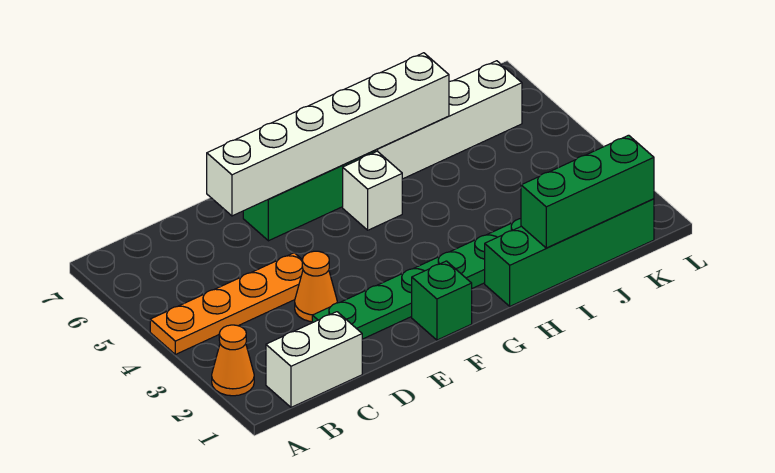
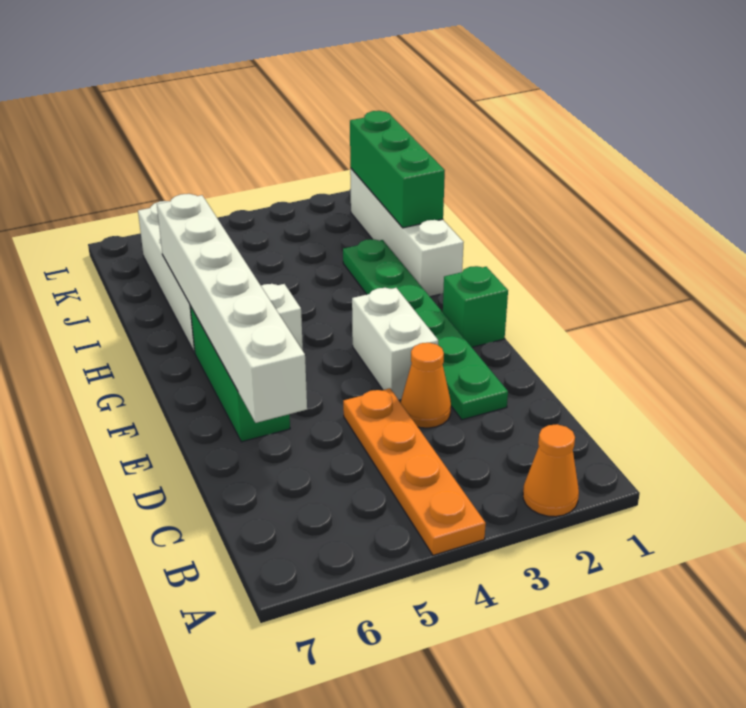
white 1x2 brick [266,312,362,407] -> white 1x2 brick moved to [352,288,438,400]
green 1x4 brick [485,199,654,306] -> white 1x4 brick [350,168,464,297]

